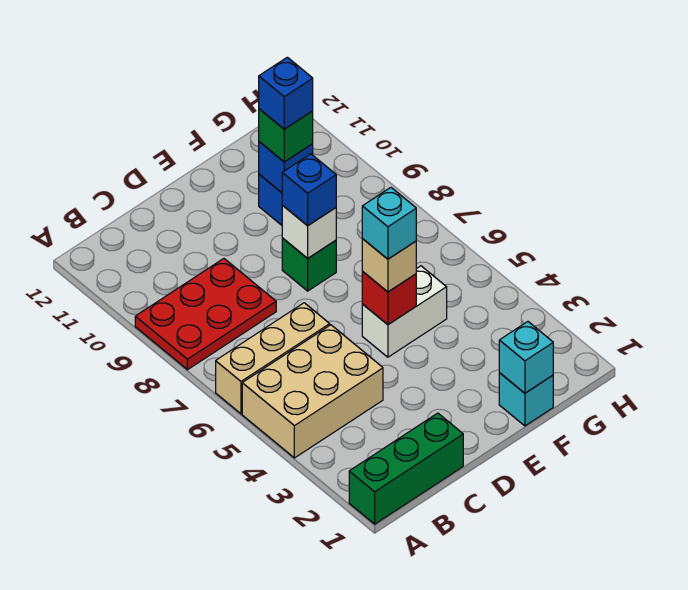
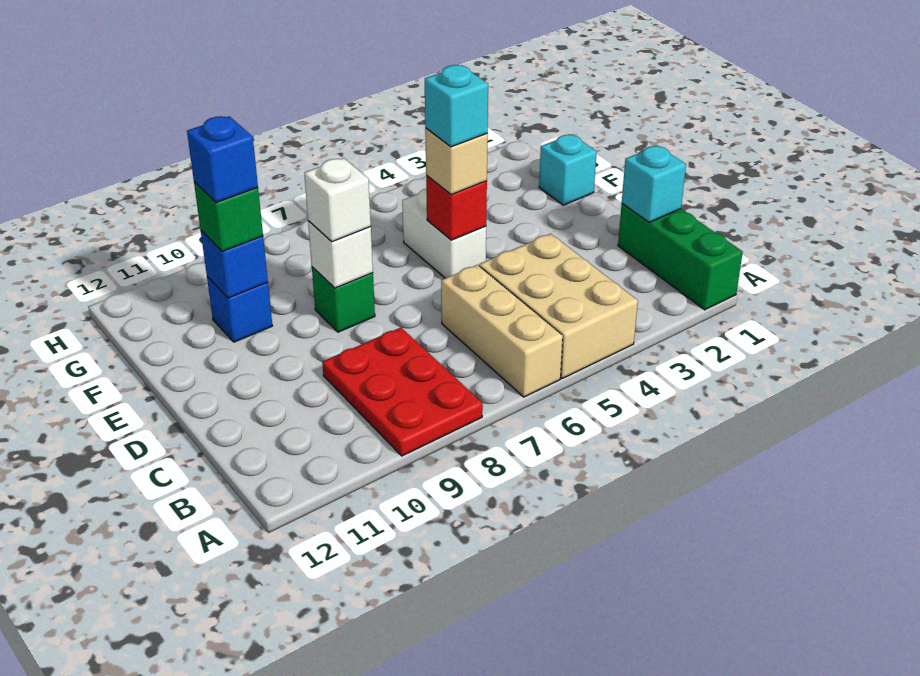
blue 1x1 brick [282,154,336,226] -> white 1x1 brick [304,158,371,242]
cyan 1x1 brick [499,322,553,393] -> cyan 1x1 brick moved to [622,146,686,222]

